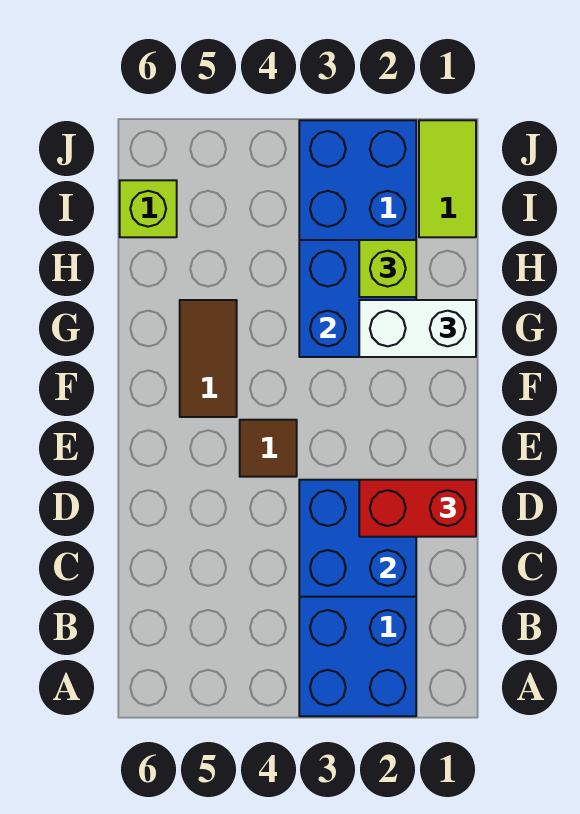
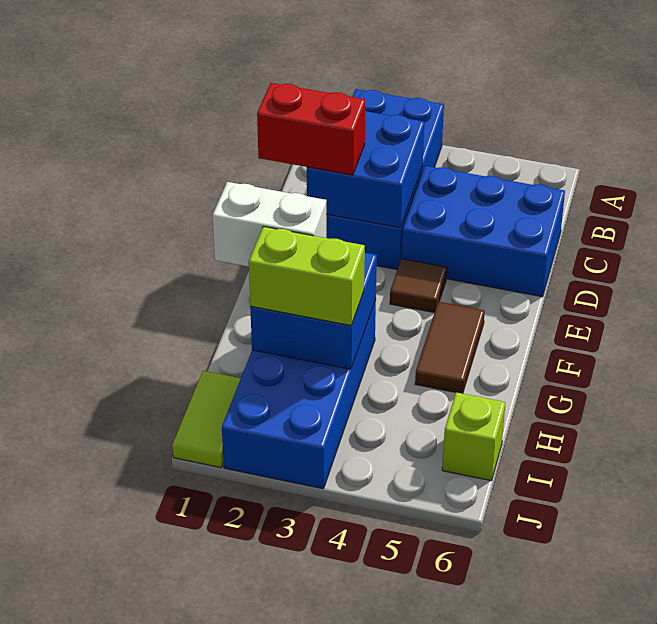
none -> blue 2x3 brick [402,166,565,297]
lime 1x1 brick [359,240,416,297] -> lime 1x2 brick [249,226,365,326]

